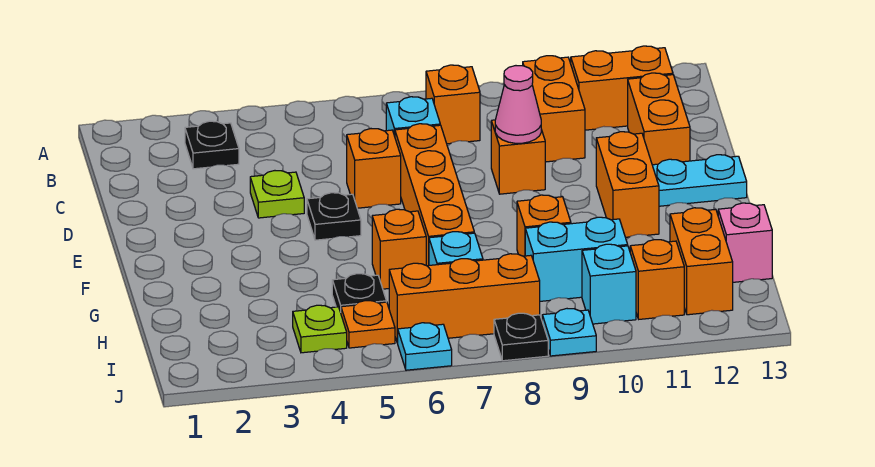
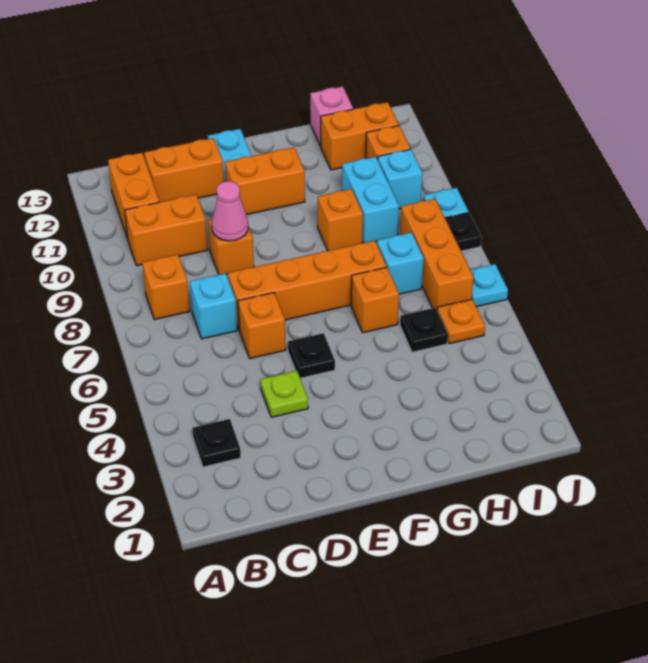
lime 1x1 plate [293,305,347,353] -> none

